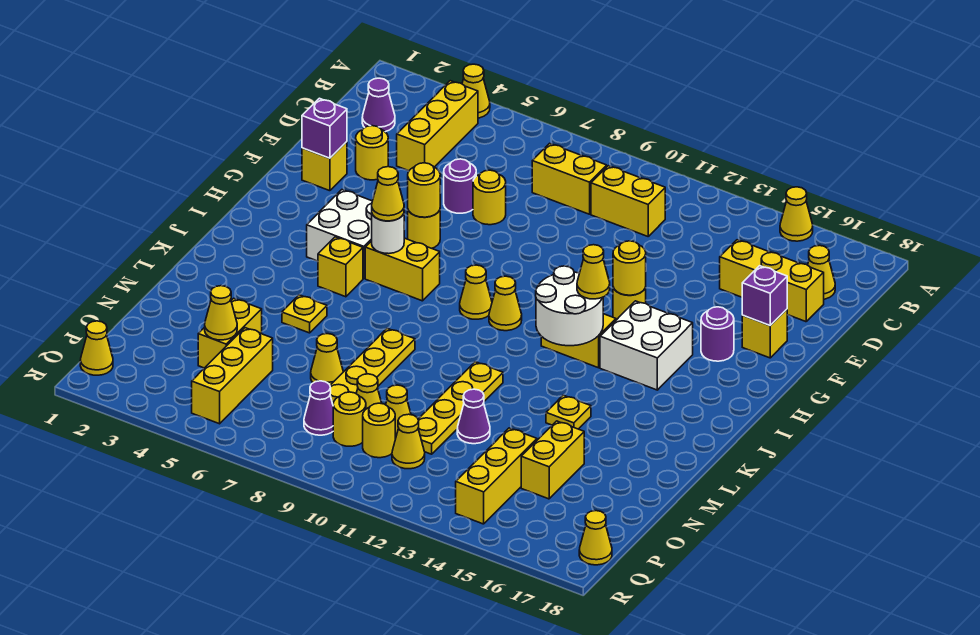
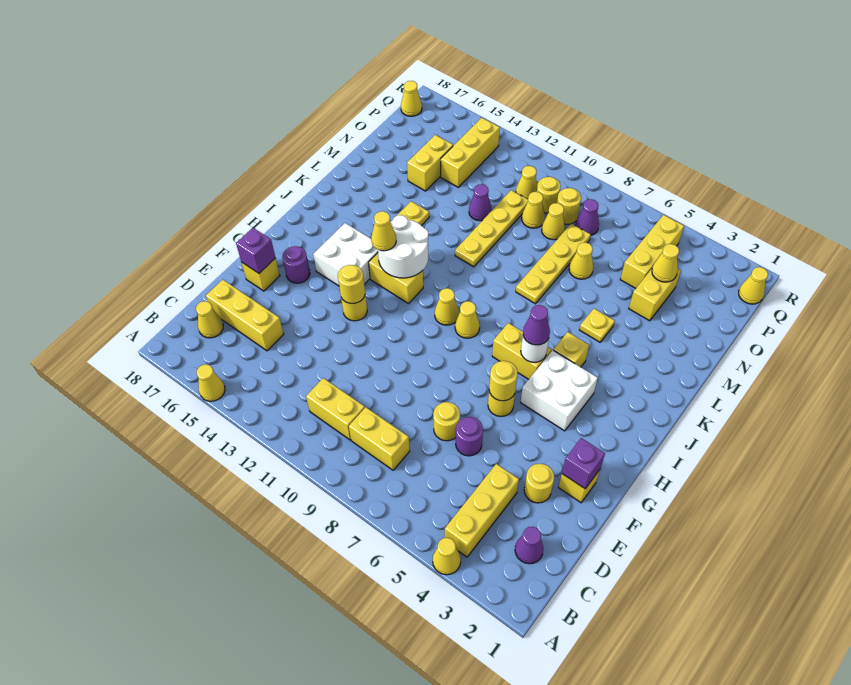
yellow 1x1 cone [372,167,404,221] -> purple 1x1 cone [523,305,550,345]

